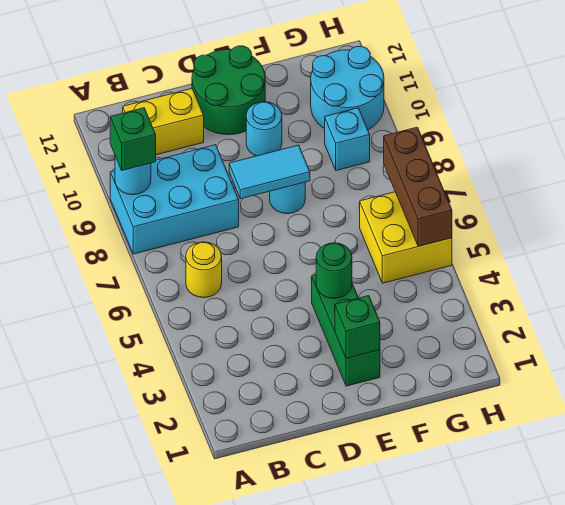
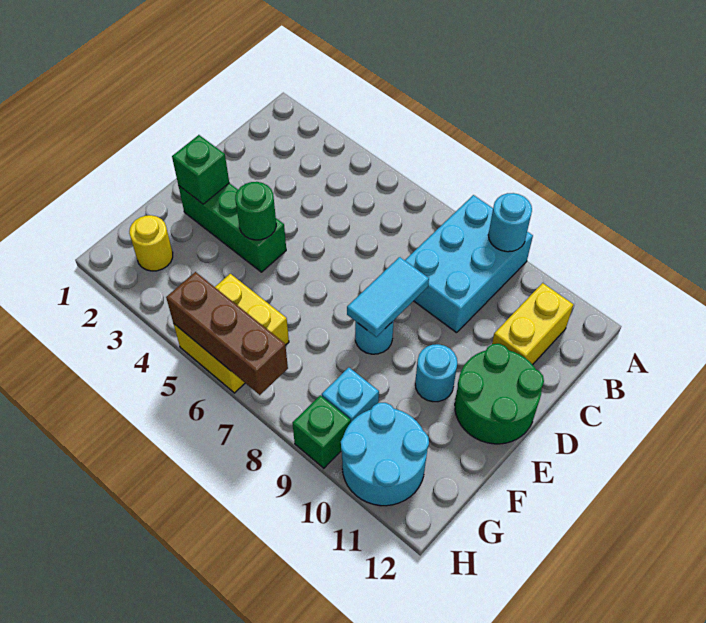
green 1x1 brick [110,108,156,170] -> green 1x1 brick moved to [292,395,351,468]
yellow 1x1 round brick [186,242,222,298] -> yellow 1x1 round brick moved to [129,215,173,271]

